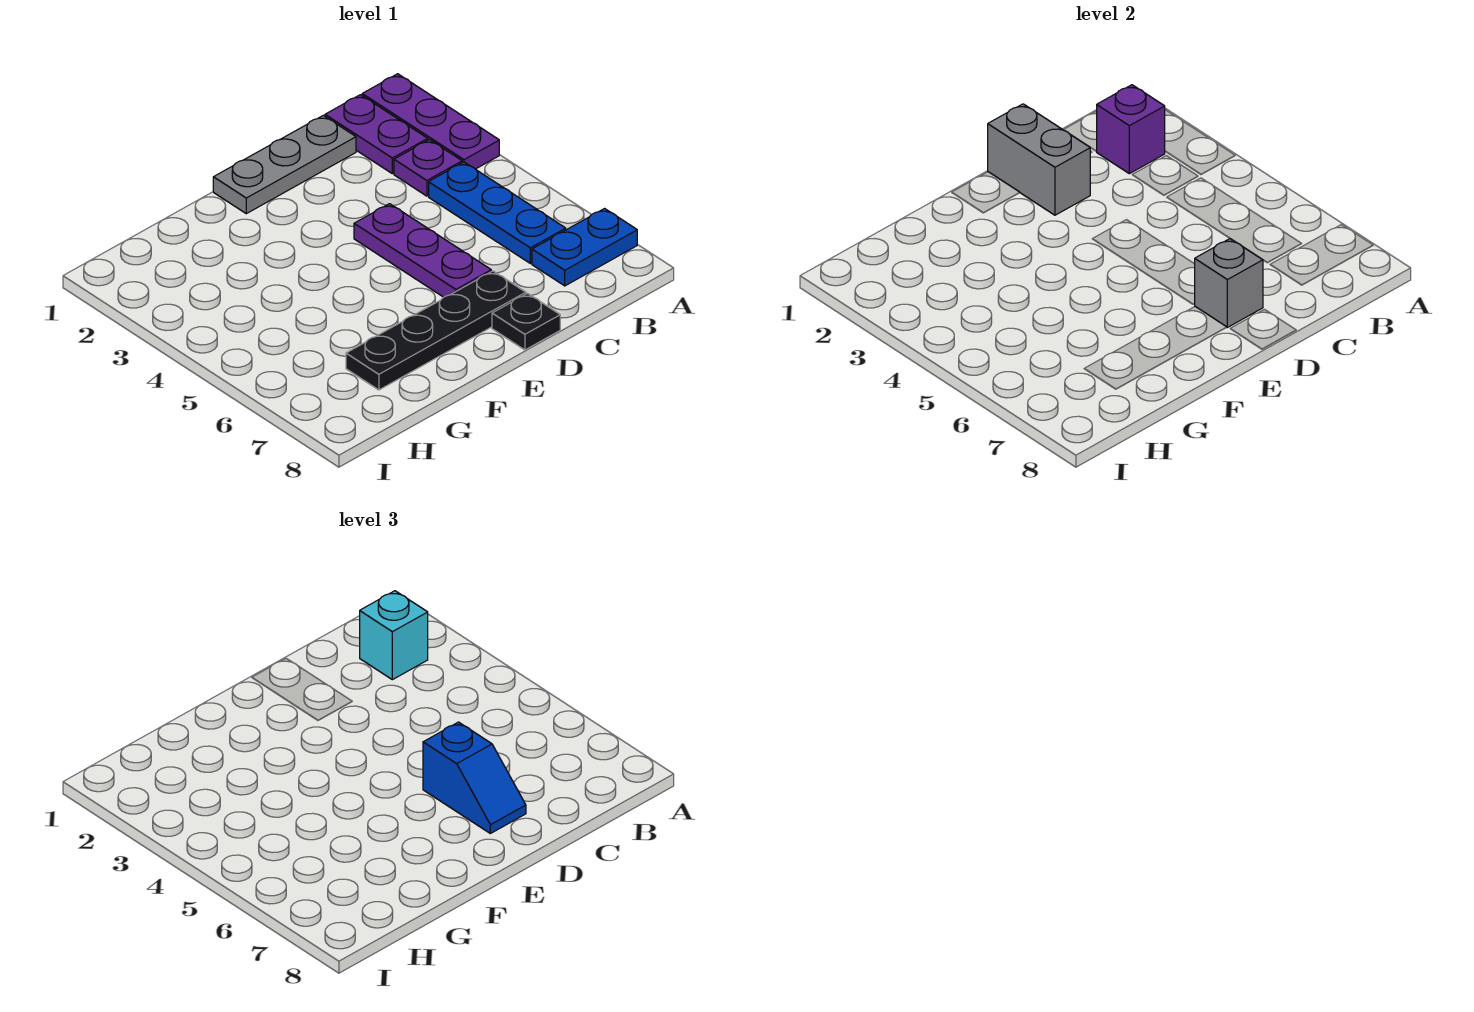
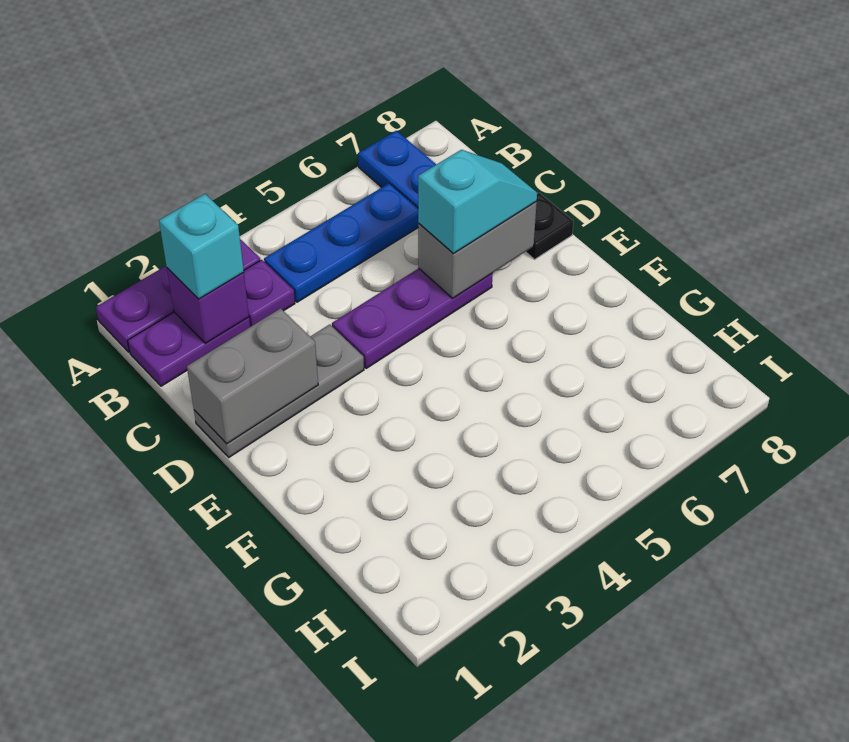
grey 1x3 plate [213,115,356,214] -> grey 1x3 plate turned to [194,324,364,457]
blue 1x2 slope [423,722,526,833] -> cyan 1x2 slope [418,150,537,253]
black 1x4 plate [346,271,526,390] -> none
grey 1x1 brick [1194,239,1263,327] -> grey 1x2 brick [418,202,537,298]

